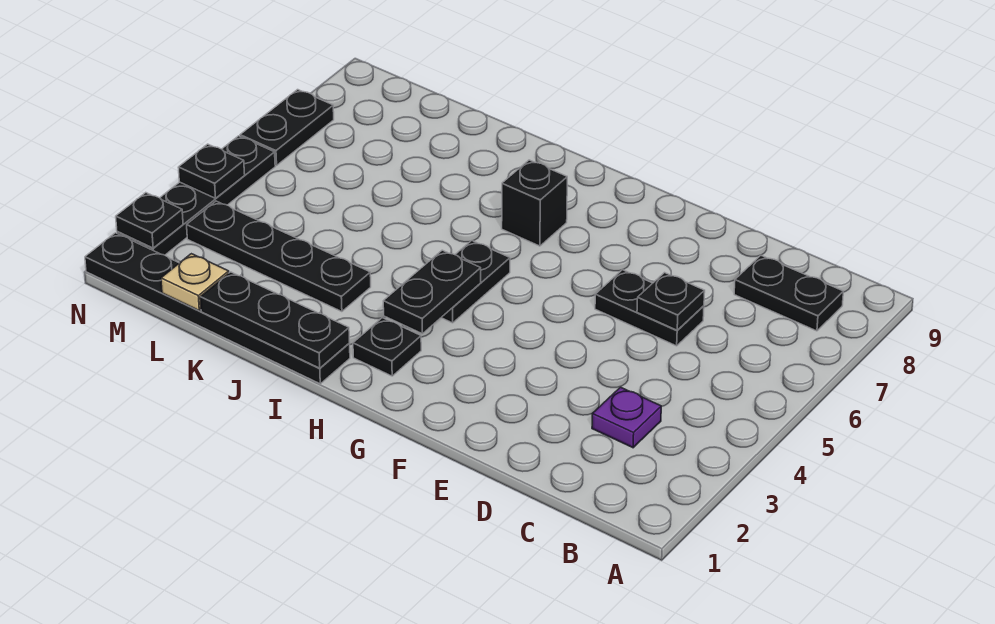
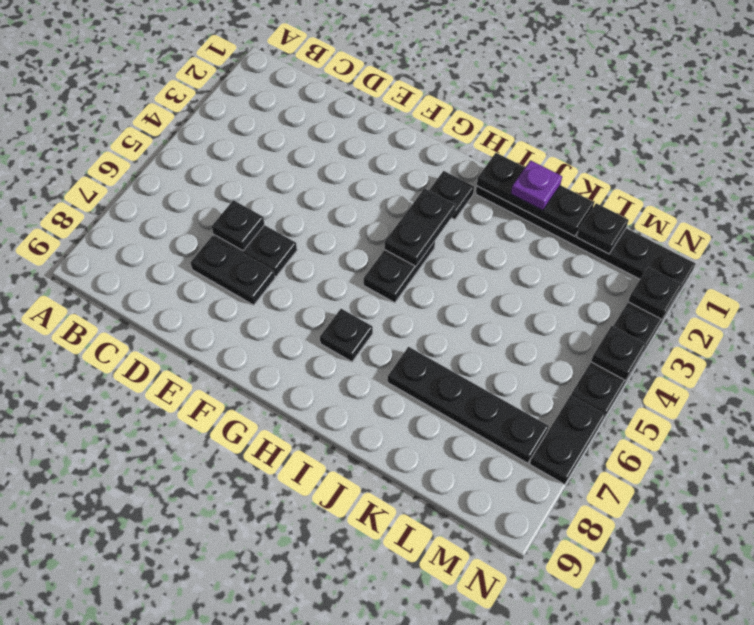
black 1x2 plate [734,256,843,331] -> black 1x2 plate moved to [191,236,275,305]
purple 1x1 plate [592,387,661,448] -> purple 1x1 plate moved to [511,160,562,210]
black 1x1 brick [502,160,567,246] -> black 1x1 plate [320,309,373,362]
black 1x4 plate [187,201,371,312] -> black 1x4 plate moved to [388,347,549,463]
tan 1x1 plate [161,254,229,311] -> black 1x1 plate [577,203,628,254]

